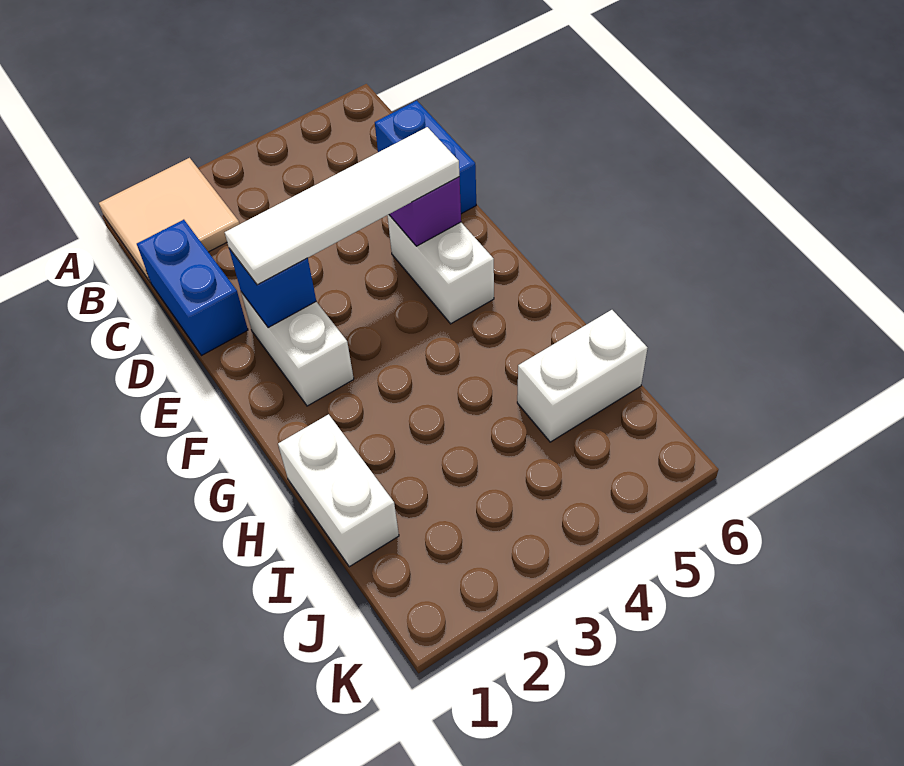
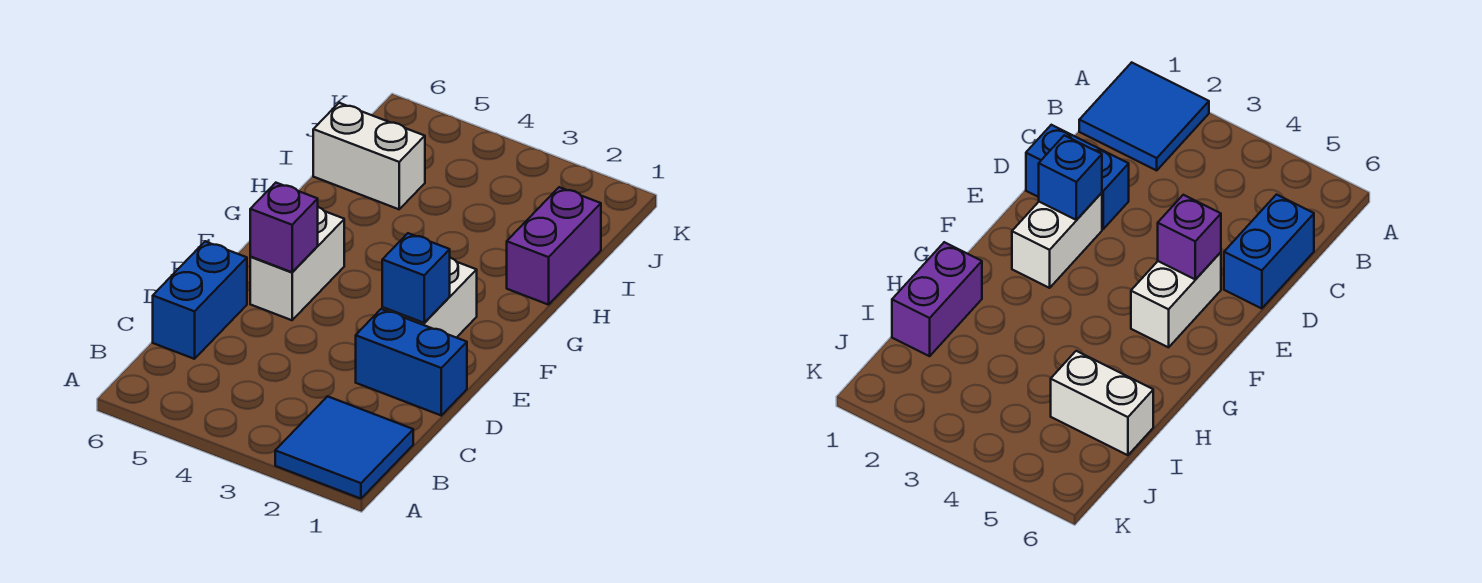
tan 2x2 tile [99,158,239,281] -> blue 2x2 tile [275,396,413,499]
blue 1x2 brick [137,220,248,356] -> blue 1x2 brick turned to [356,309,467,415]
white 1x4 tile [225,127,459,285] -> none
white 1x2 brick [278,414,399,567] -> purple 1x2 brick [507,187,601,305]

